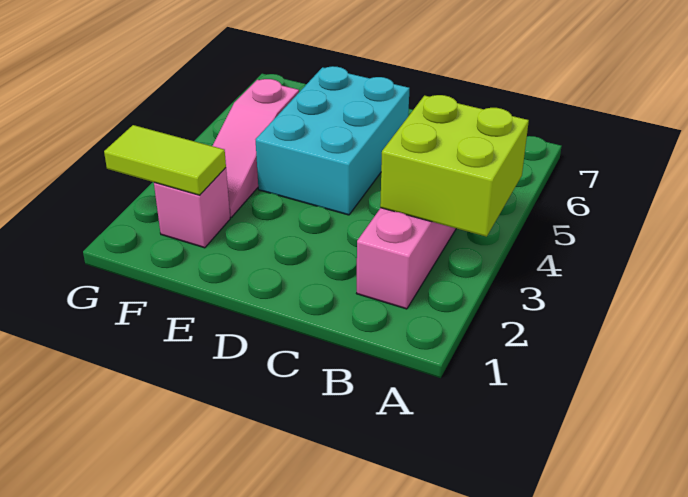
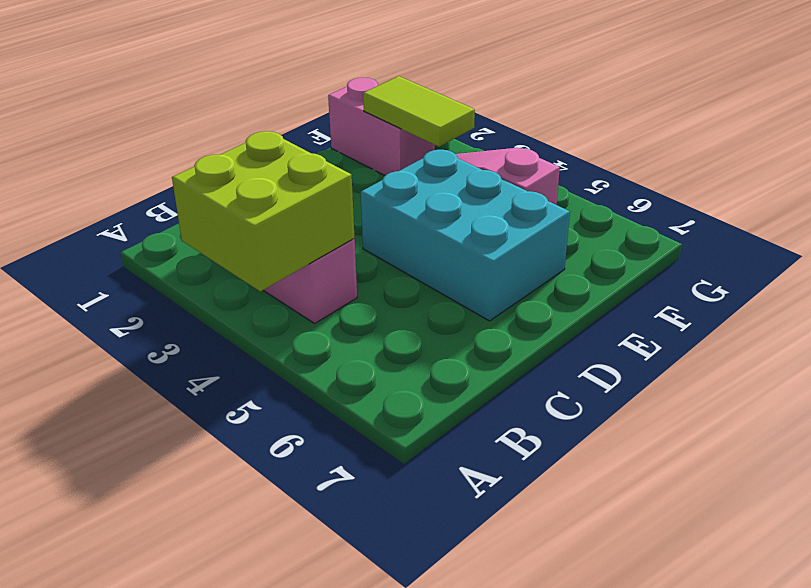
pink 1x1 brick [154,168,230,248] -> pink 1x2 brick [328,78,435,175]
lime 1x2 tile [104,125,226,195] -> lime 1x2 tile turned to [363,76,475,147]

